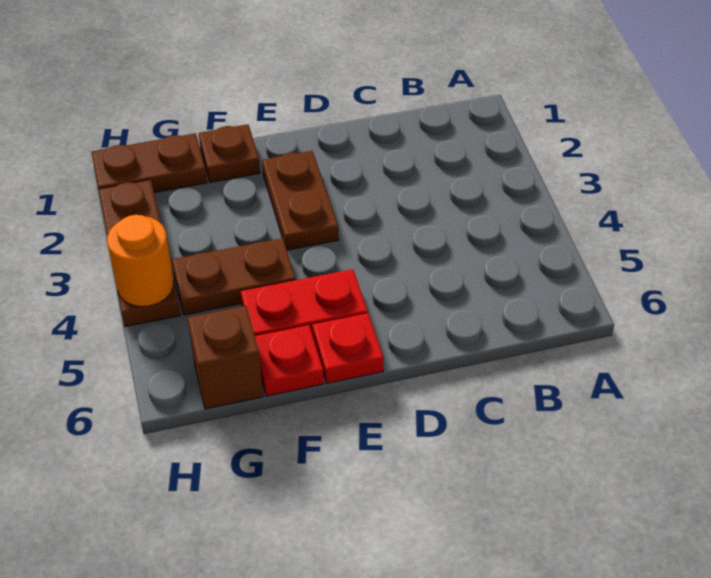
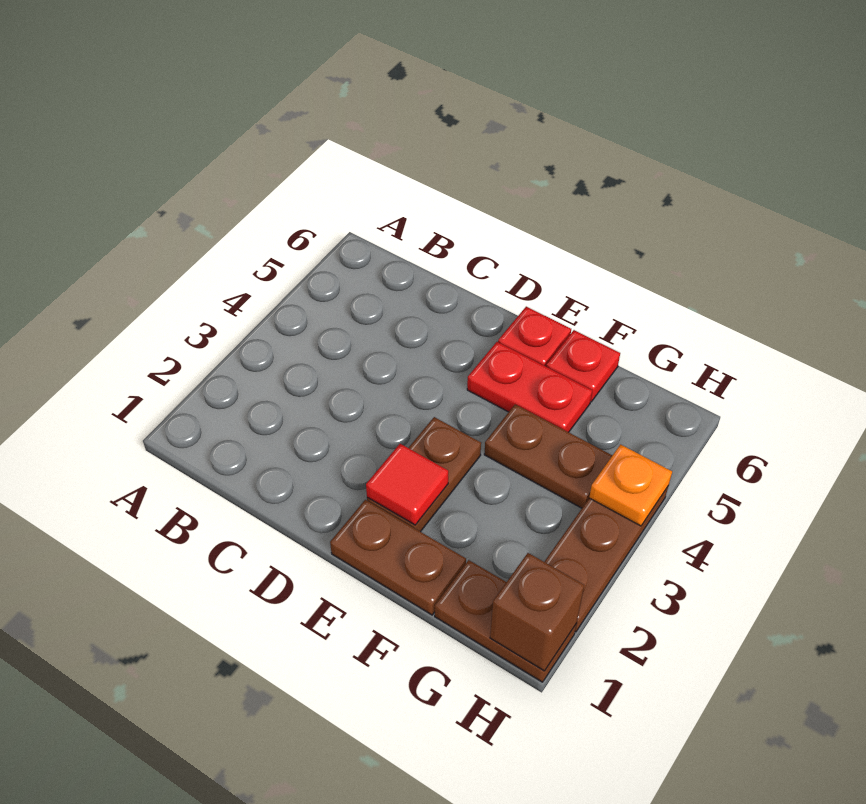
none -> red 1x1 tile [366,444,448,525]
brown 1x1 plate [199,124,260,182] -> brown 1x2 plate [330,500,466,615]
brown 1x1 brick [188,306,263,409] -> brown 1x1 brick moved to [490,553,584,671]
orange 1x1 round brick [107,215,174,307] -> orange 1x1 plate [589,445,672,526]

